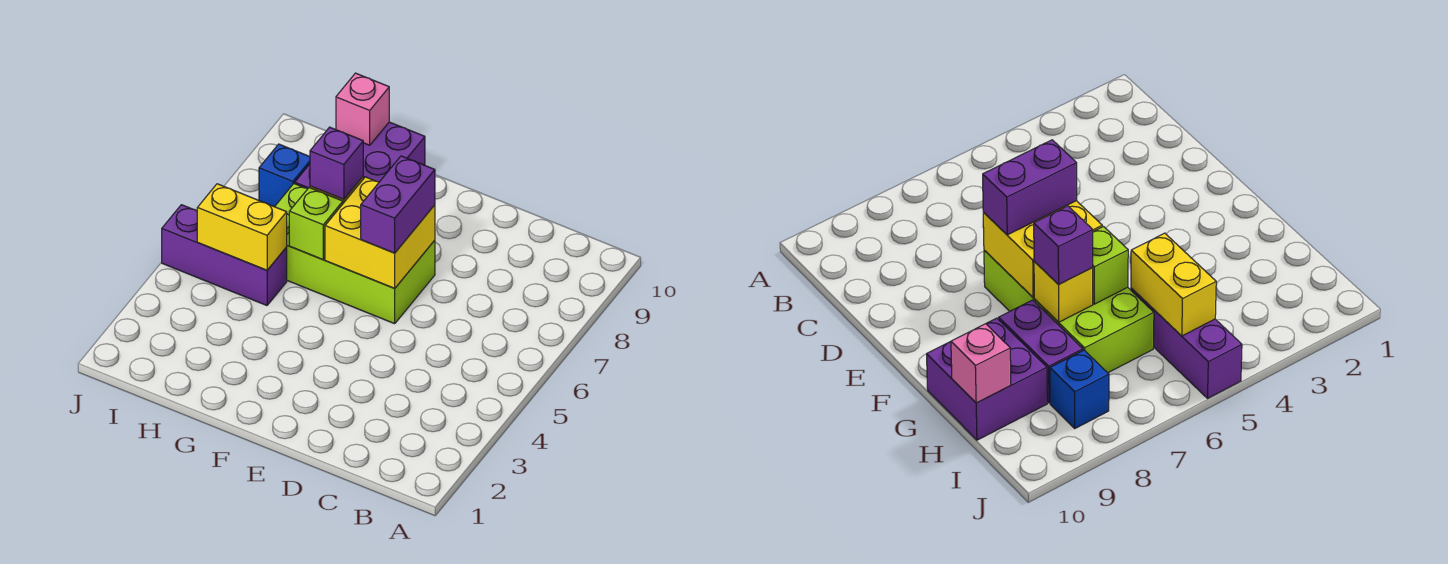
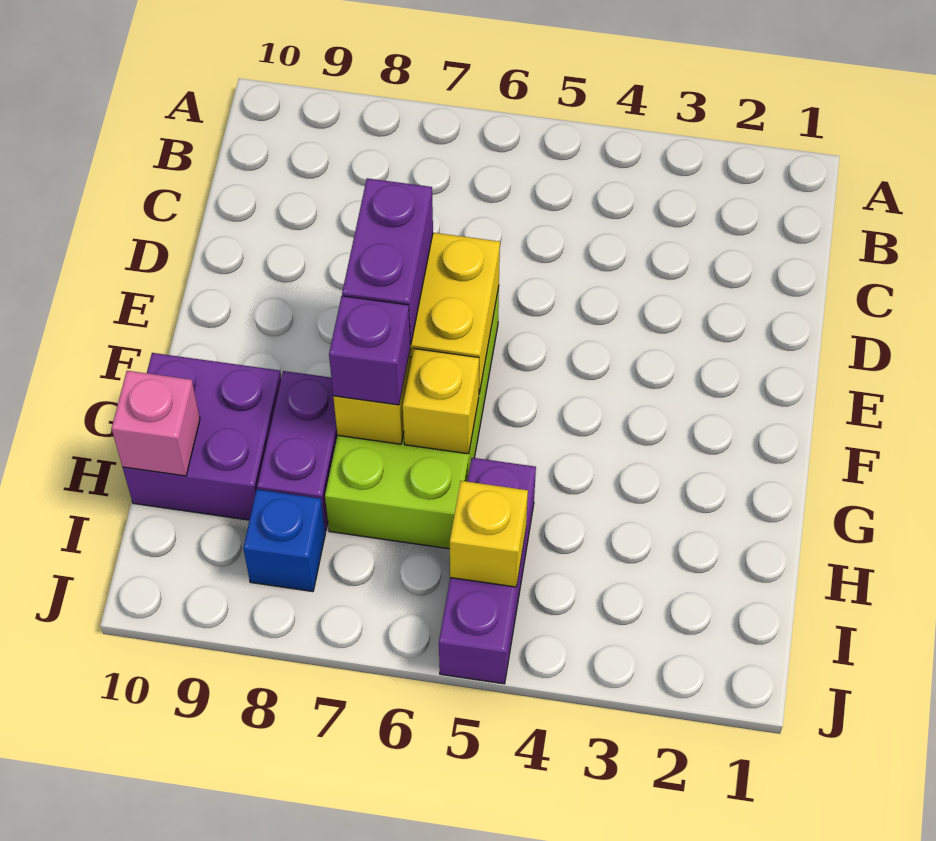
purple 1x2 brick [361,156,435,253] -> purple 1x2 brick turned to [342,178,433,345]
lime 1x1 brick [289,188,343,260] -> yellow 1x1 brick [403,349,479,454]
yellow 1x2 brick [197,184,287,270] -> yellow 1x1 brick [450,481,528,587]

